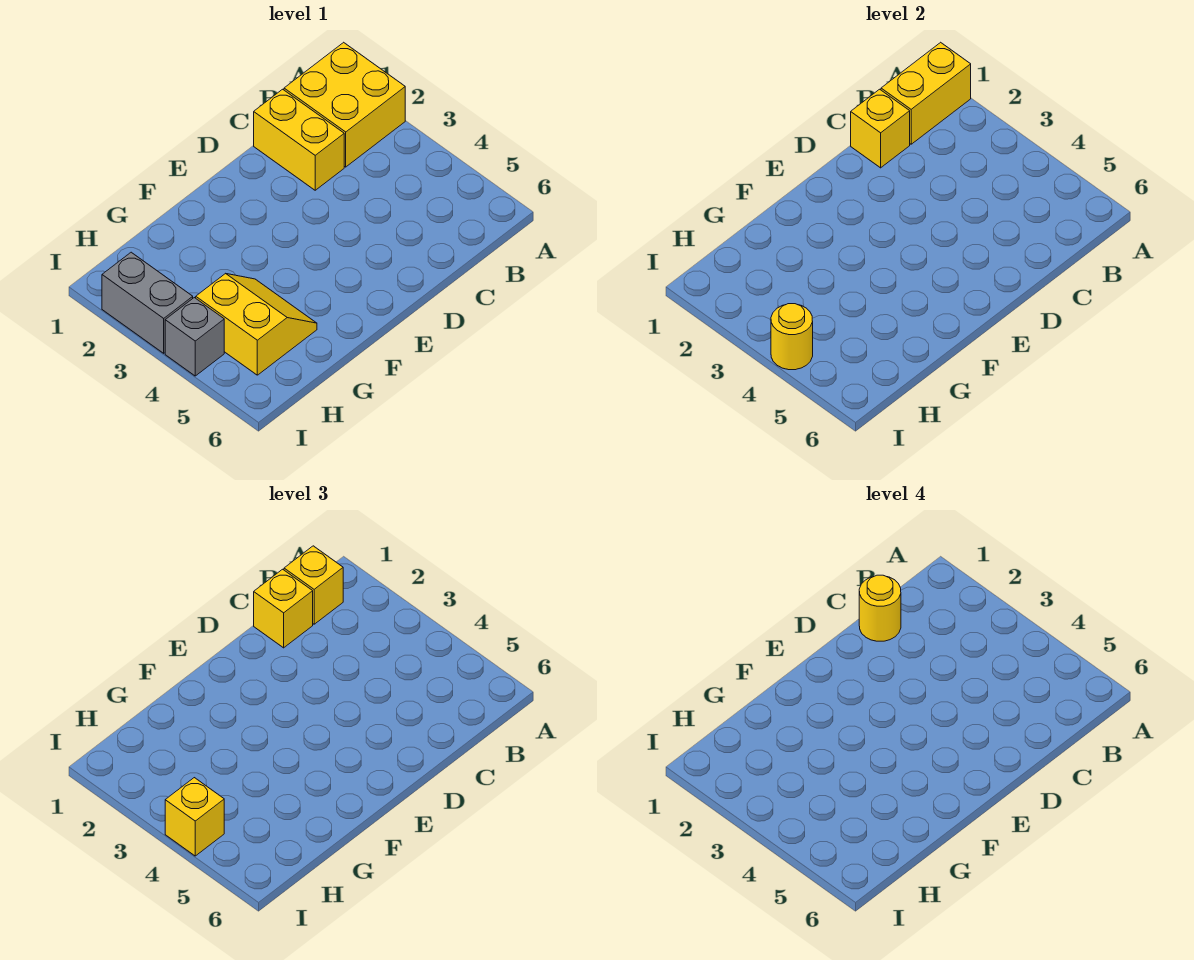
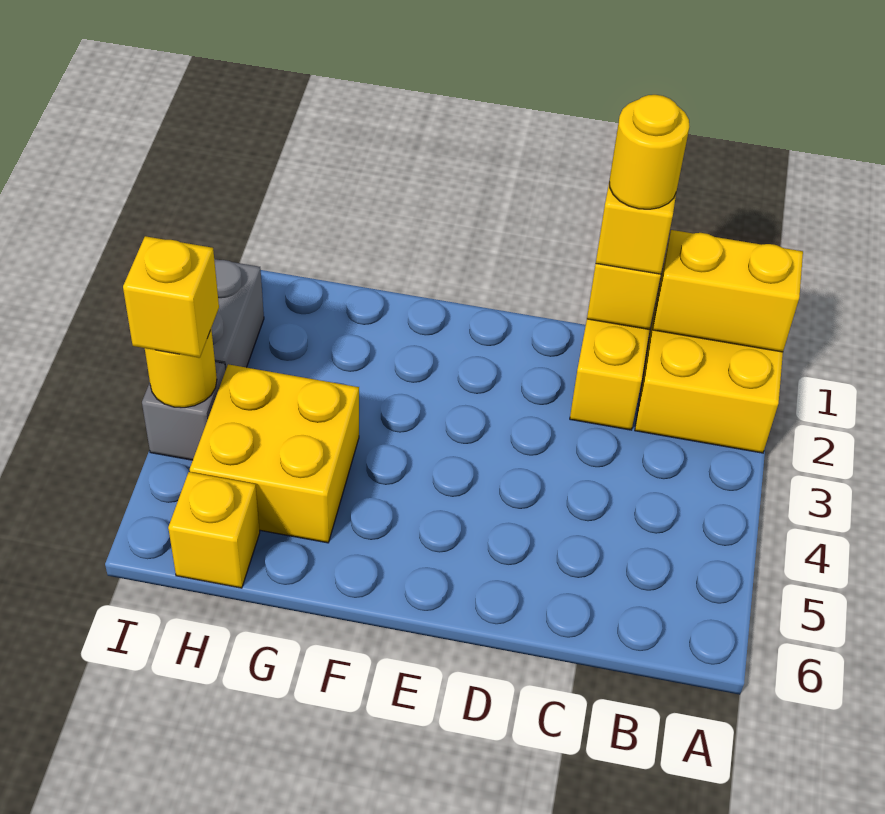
yellow 1x1 brick [284,546,343,624] -> yellow 1x1 brick moved to [168,472,260,588]
yellow 2x2 slope [196,273,317,375] -> yellow 2x2 brick [190,364,359,543]

